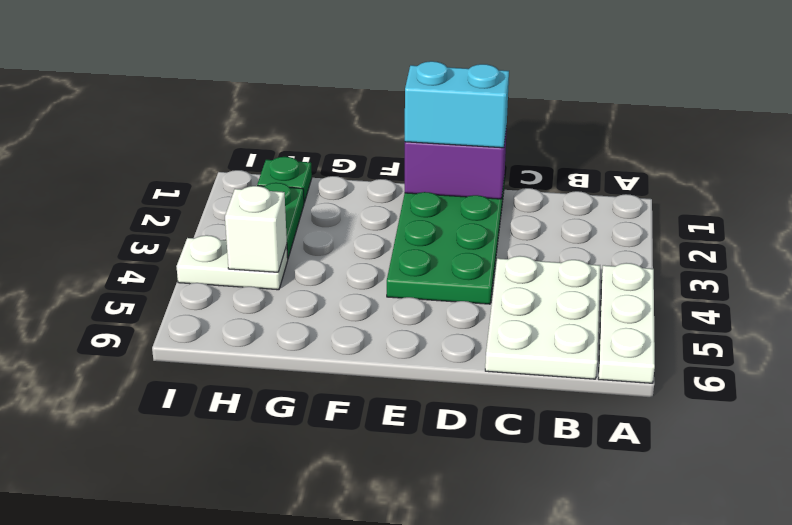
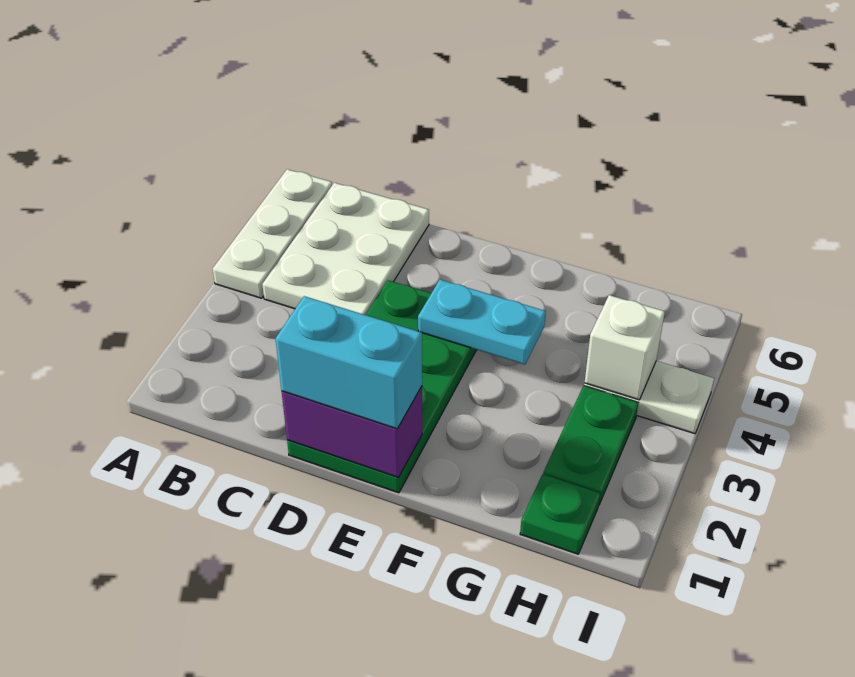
none -> cyan 1x2 plate [418,280,546,364]

